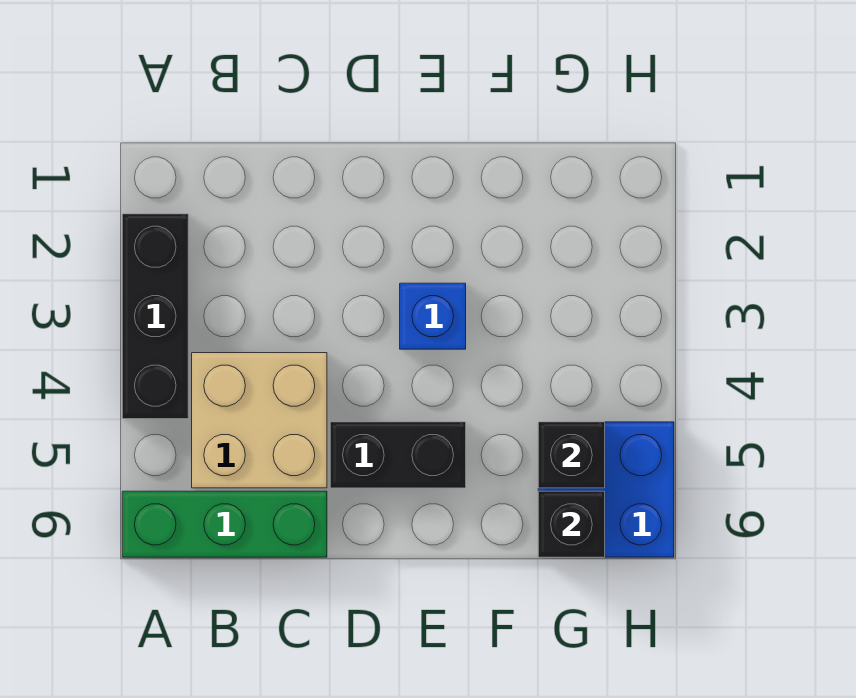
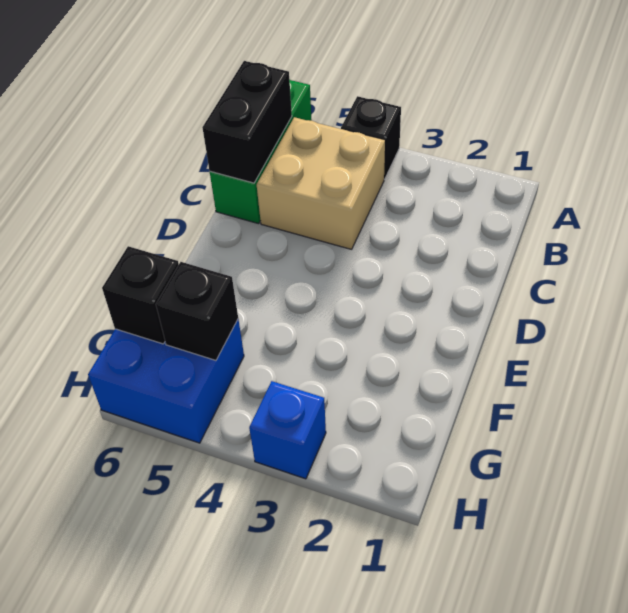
black 1x3 brick [122,214,188,419] -> black 1x1 brick [341,96,401,179]
black 1x2 brick [330,422,466,488] -> black 1x2 brick moved to [202,61,292,183]
blue 1x1 brick [400,283,466,349] -> blue 1x1 brick moved to [249,381,326,479]

